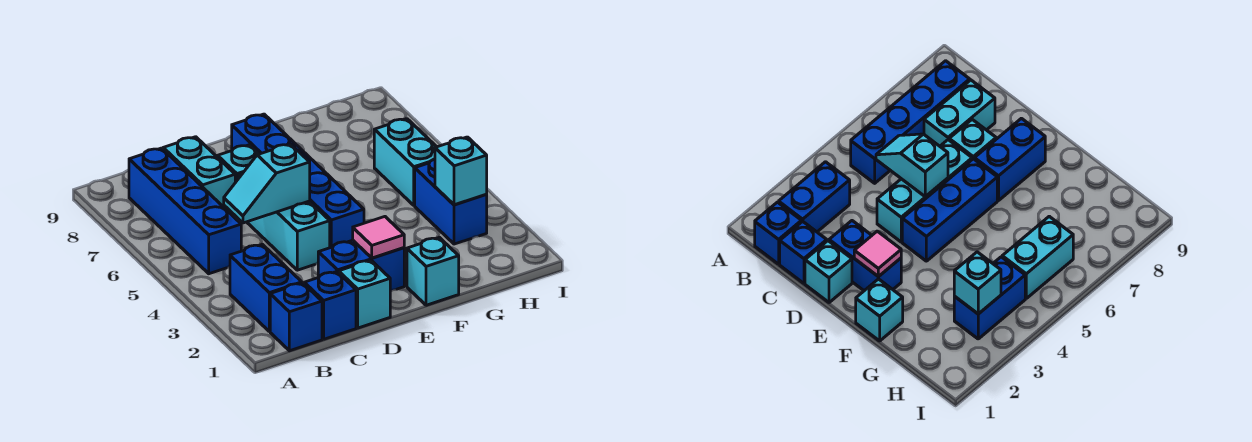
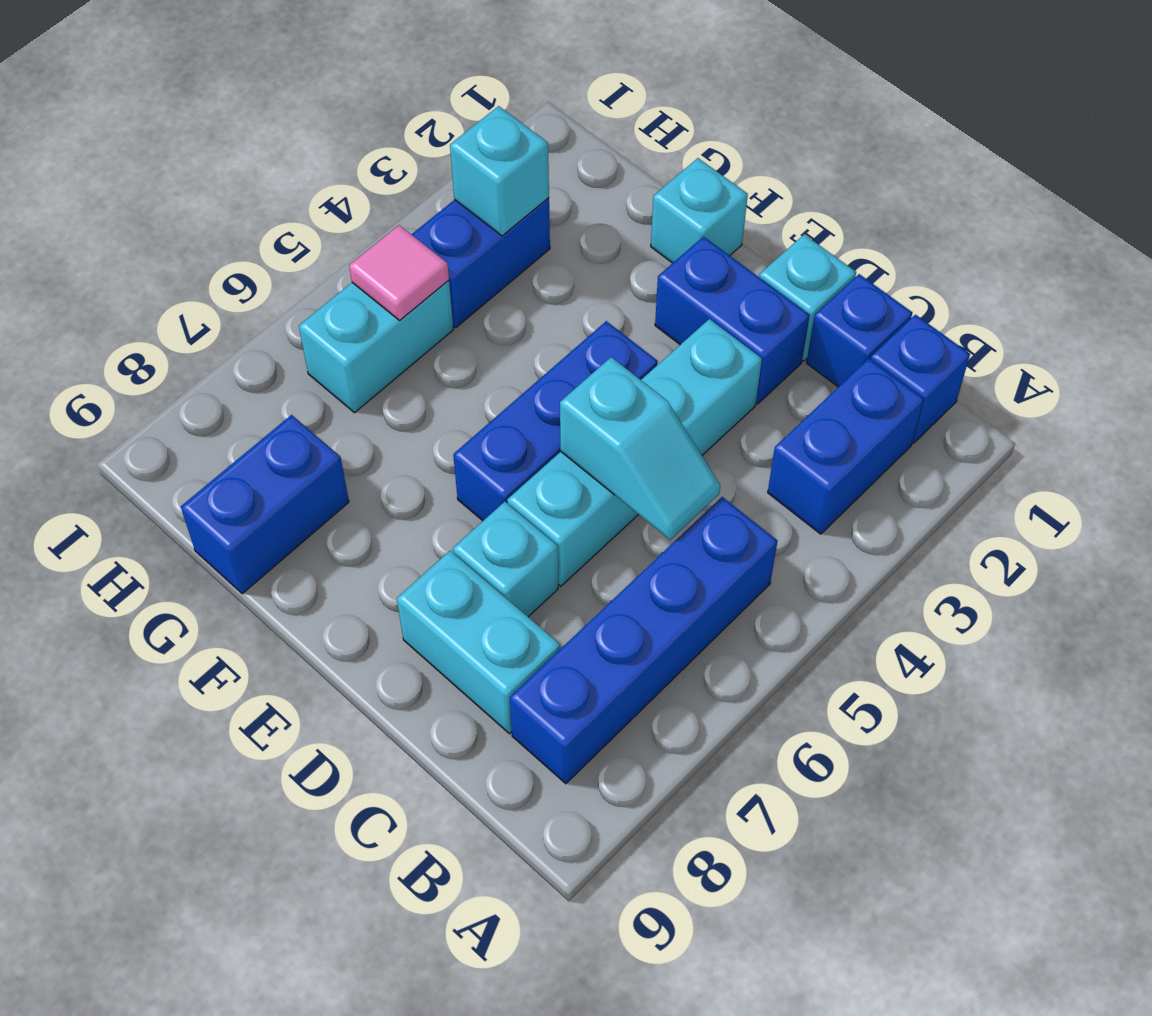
cyan 1x2 brick [163,137,235,214] -> cyan 1x2 brick turned to [397,551,560,734]
cyan 1x3 brick [238,173,330,270] -> cyan 1x4 brick [507,319,762,586]
pink 1x1 tile [353,217,404,258] -> pink 1x1 tile moved to [349,225,449,320]
blue 1x2 brick [232,114,304,154] -> blue 1x2 brick moved to [181,415,349,594]

